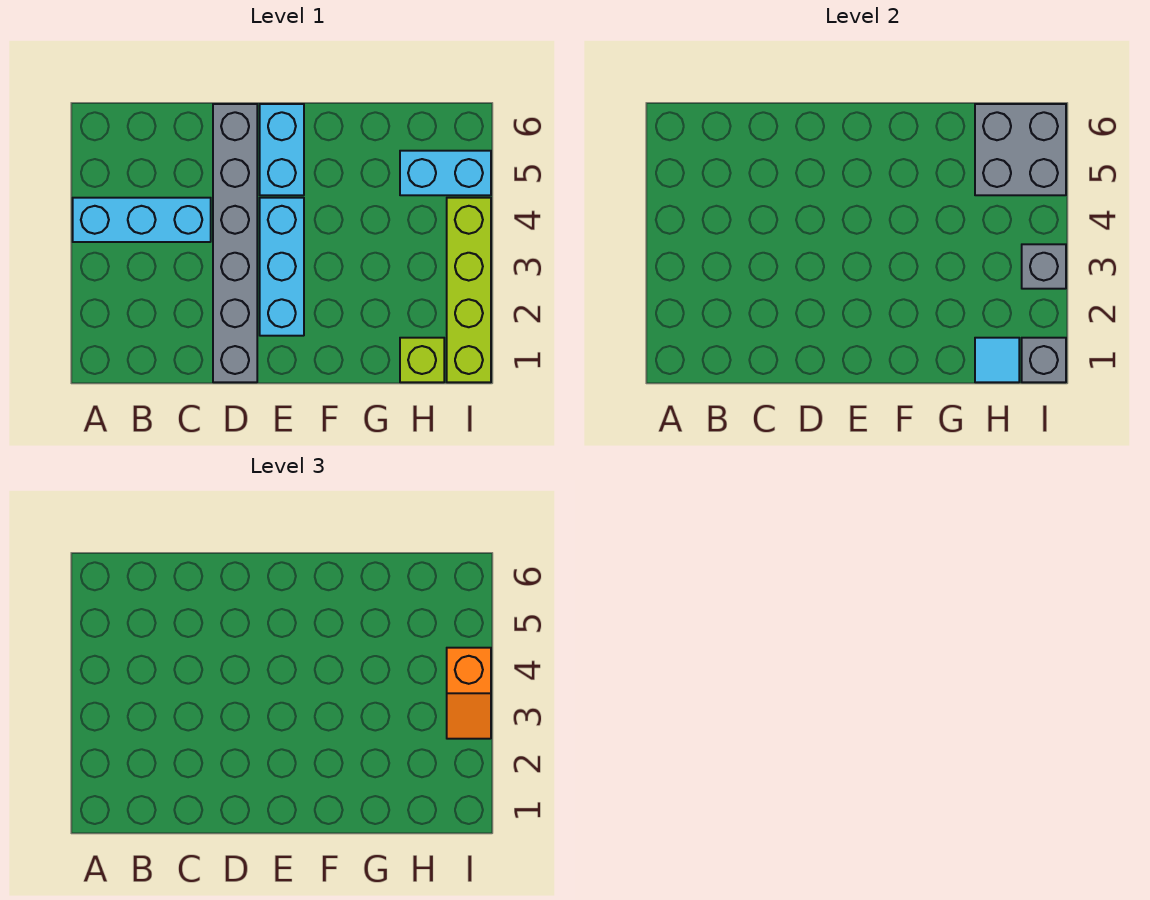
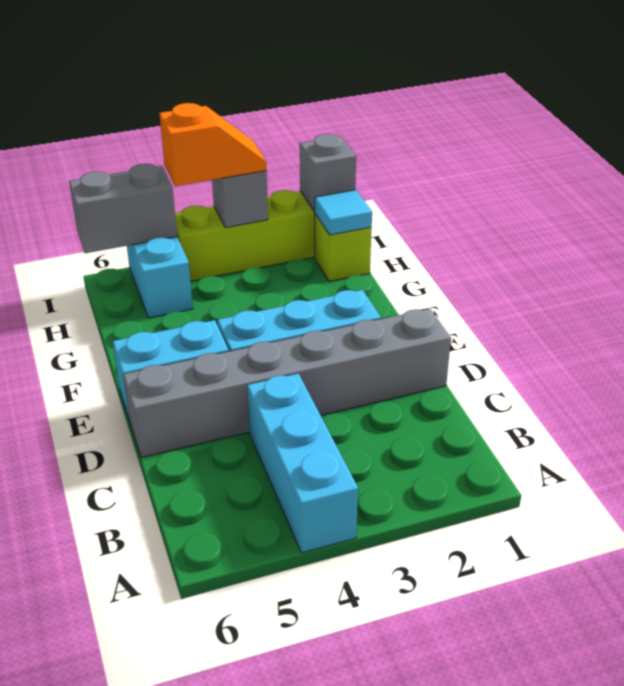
grey 2x2 brick [975,104,1066,195] -> grey 1x2 brick [69,164,177,253]

